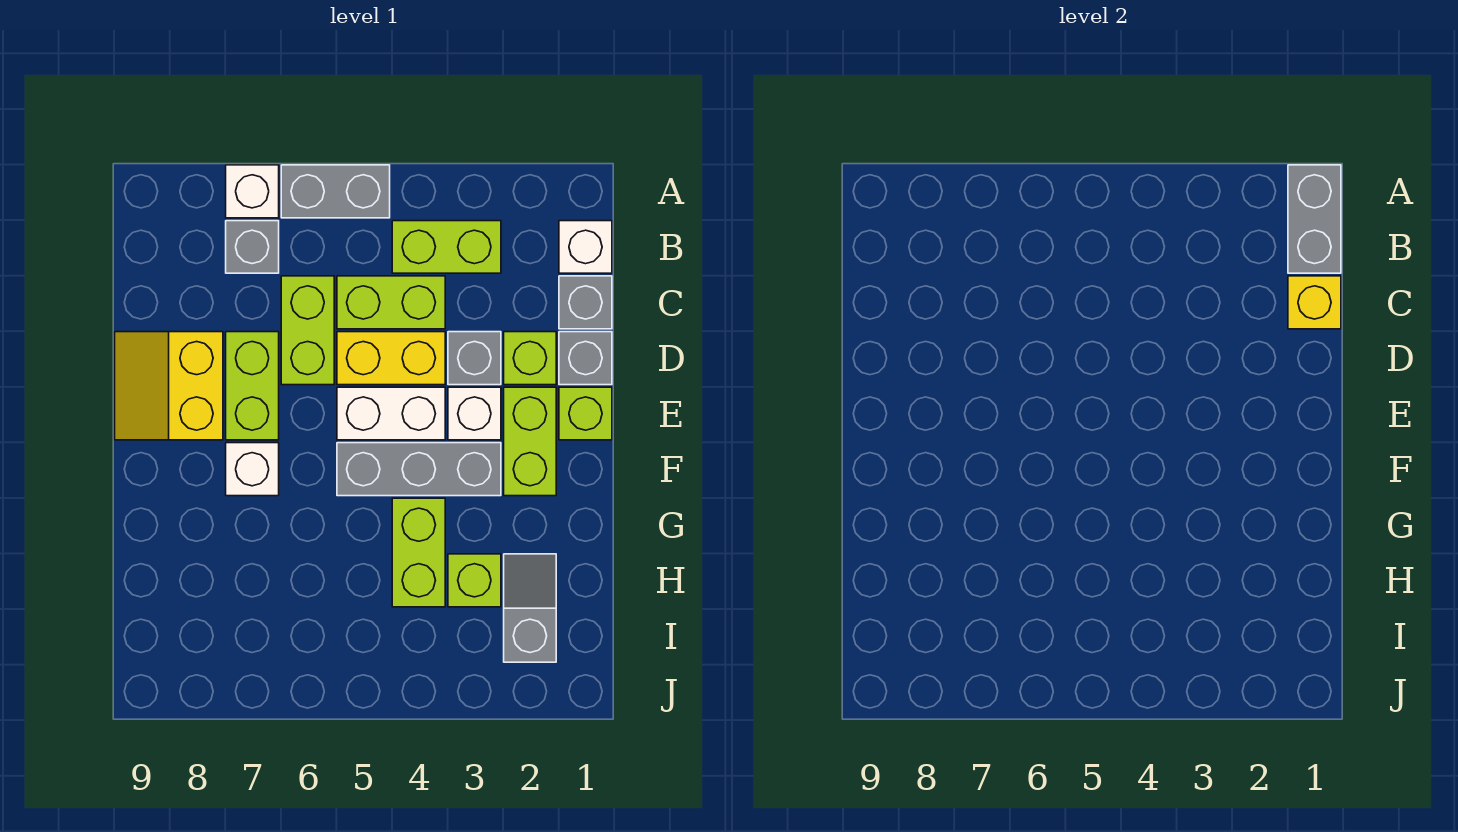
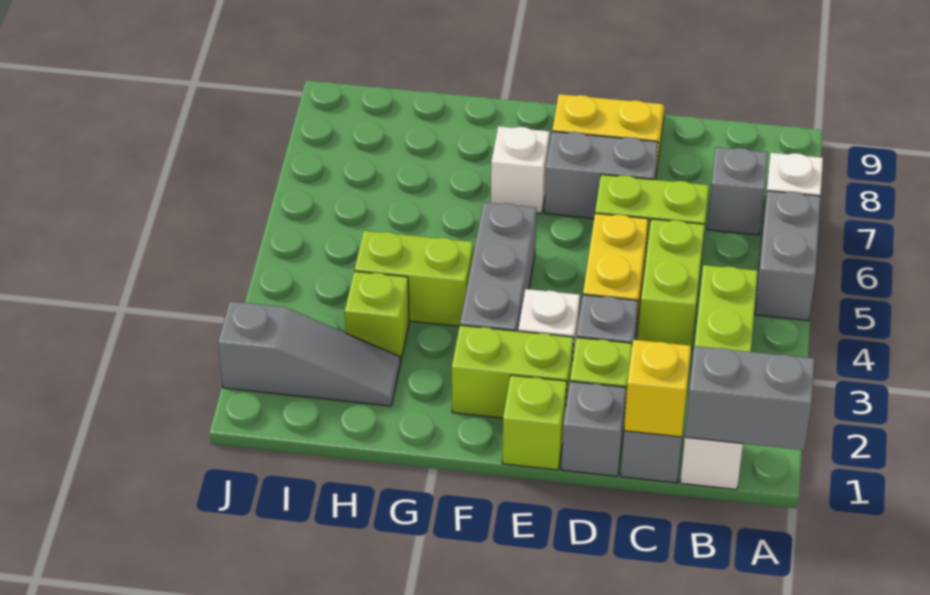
lime 1x2 brick [226,332,279,440] -> grey 1x2 brick [545,132,658,219]
white 1x2 brick [337,387,445,440] -> none
grey 1x2 slope [504,554,556,662] -> grey 1x3 slope [218,301,400,406]

